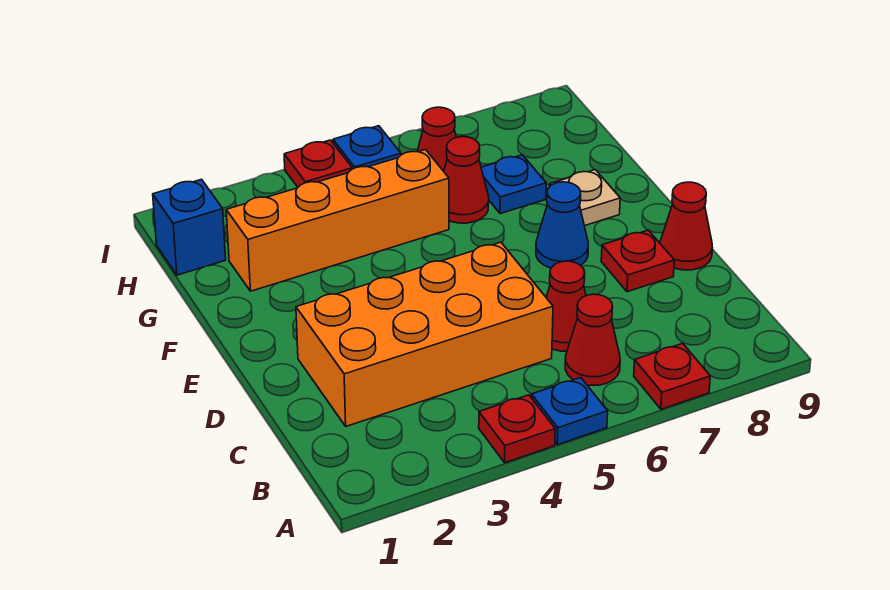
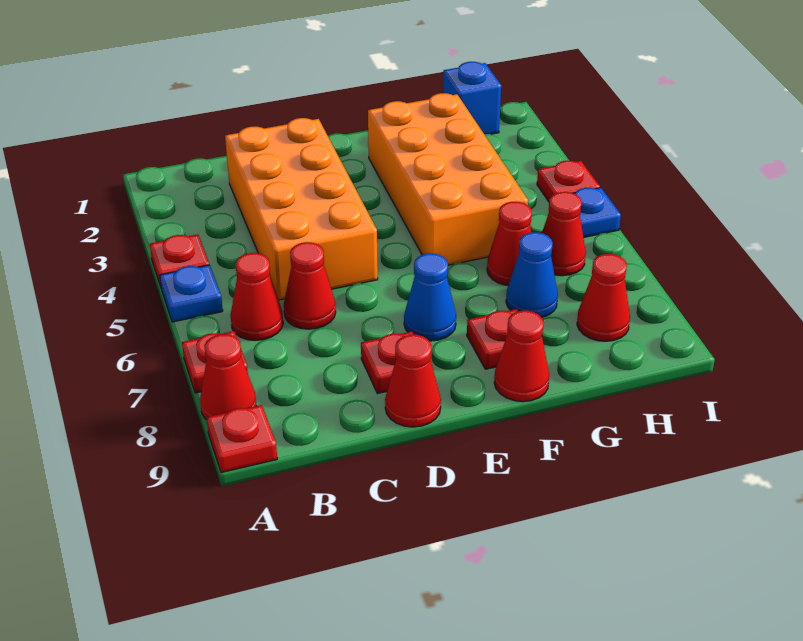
none -> red 1x1 cone [200,334,256,420]
none -> red 1x1 plate [206,405,277,473]
tan 1x1 plate [550,170,620,226] -> red 1x1 plate [467,309,518,369]
none -> red 1x1 cone [494,311,549,402]
orange 1x4 brick [226,150,449,291] -> orange 2x4 brick [368,93,528,265]
blue 1x1 plate [481,155,546,214] -> blue 1x1 cone [506,232,558,318]
none -> red 1x1 cone [577,254,630,341]

